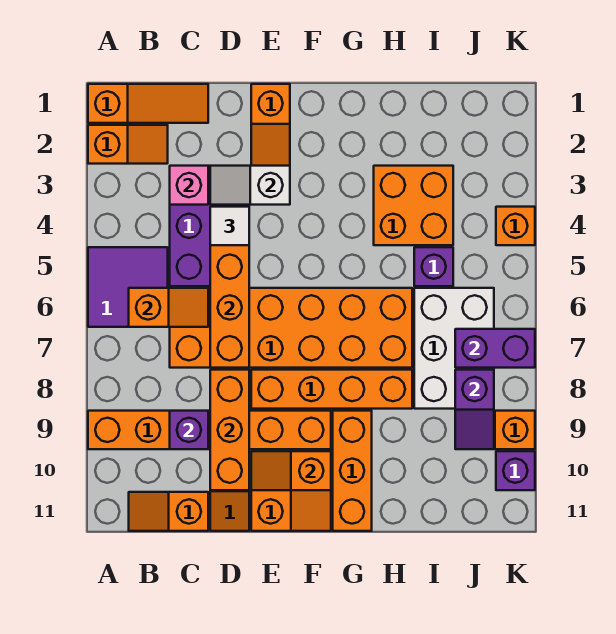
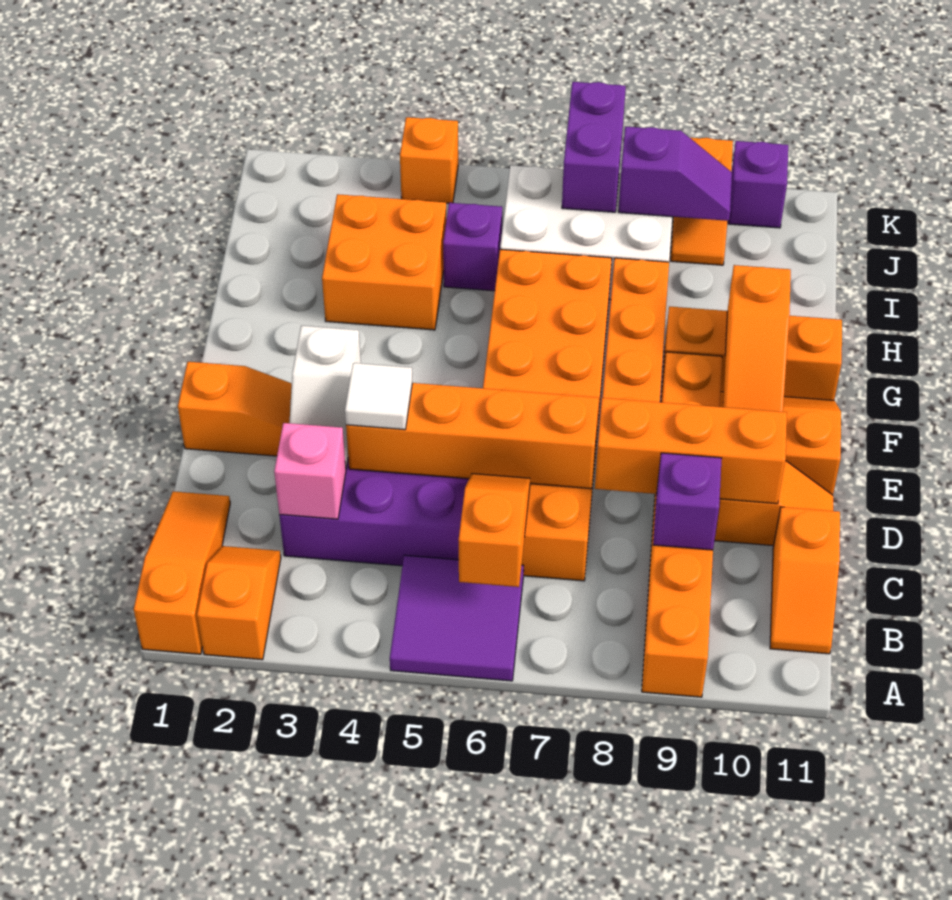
orange 1x2 slope [251,451,331,490] -> orange 1x3 slope [723,265,791,412]

